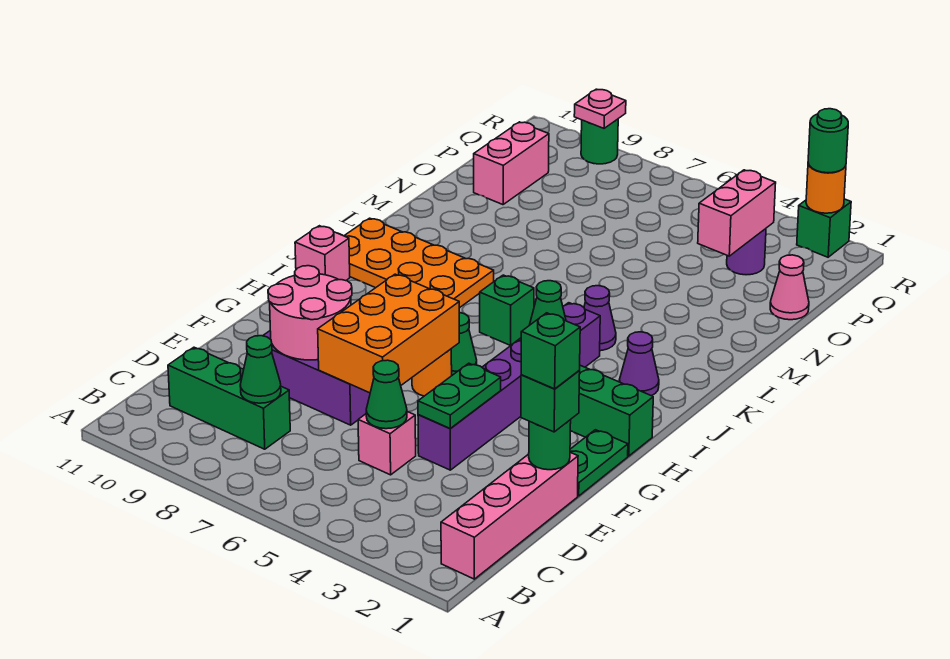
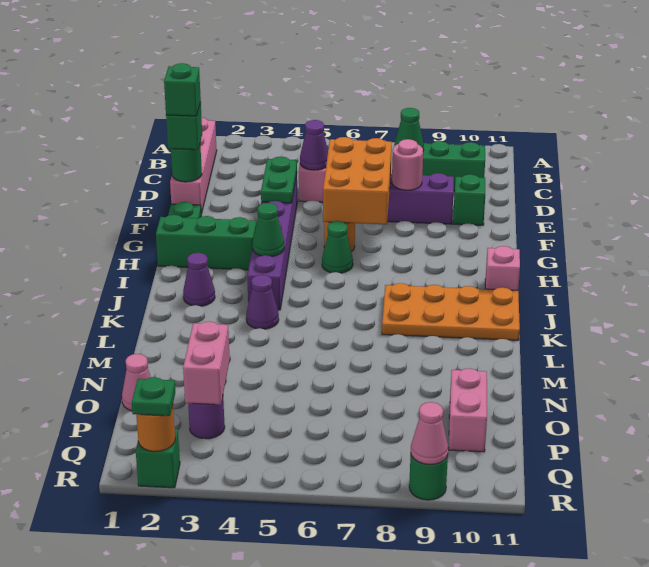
green 1x1 cone [366,360,407,429] -> purple 1x1 cone [300,120,328,170]
pink 2x2 round brick [268,266,352,360] -> pink 1x1 round brick [392,139,423,190]
green 1x1 brick [480,275,534,345] -> green 1x1 brick moved to [453,174,485,225]
green 1x1 round brick [808,109,848,173] -> green 1x1 plate [132,377,175,416]
pink 1x1 plate [574,89,626,128] -> pink 1x1 cone [411,402,448,465]

